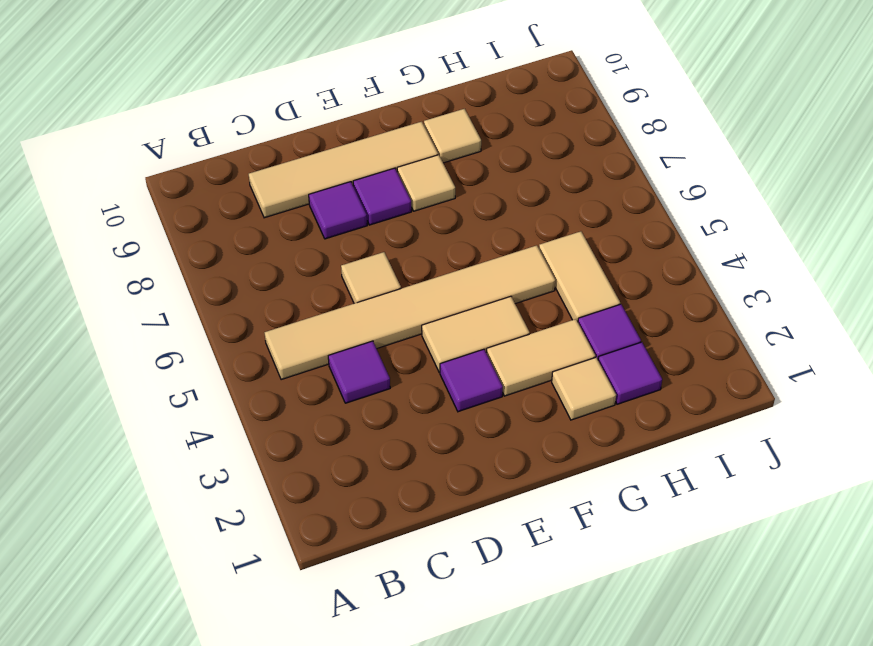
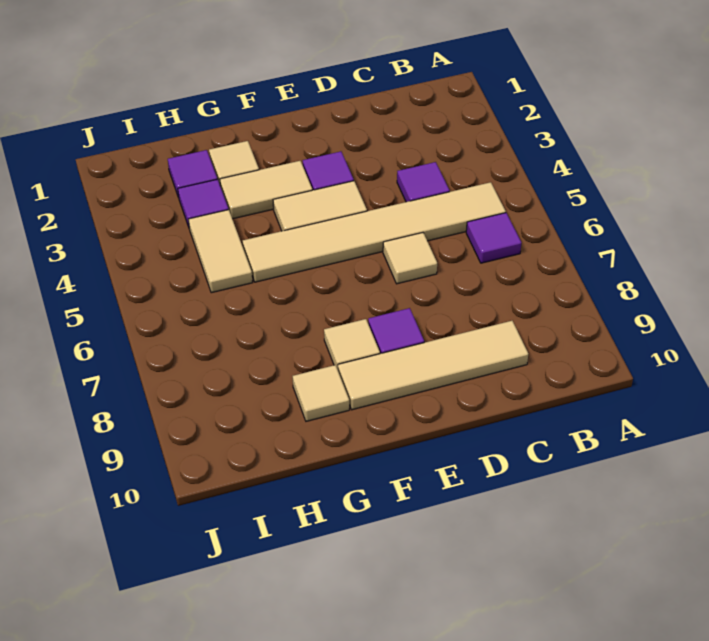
purple 1x1 tile [309,182,367,239] -> purple 1x1 tile moved to [466,213,521,263]

